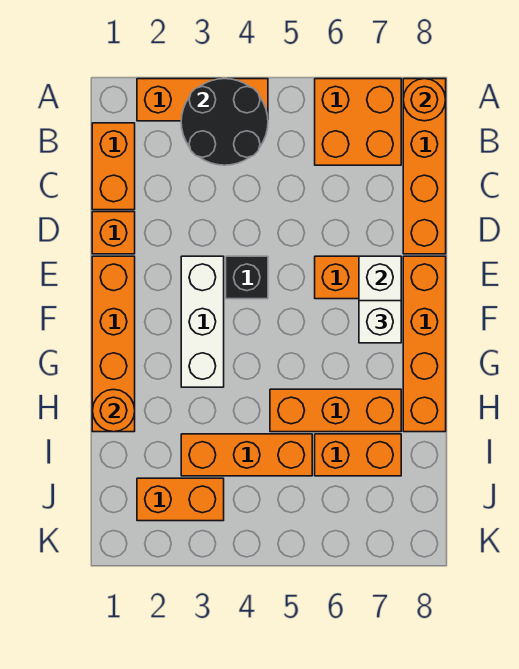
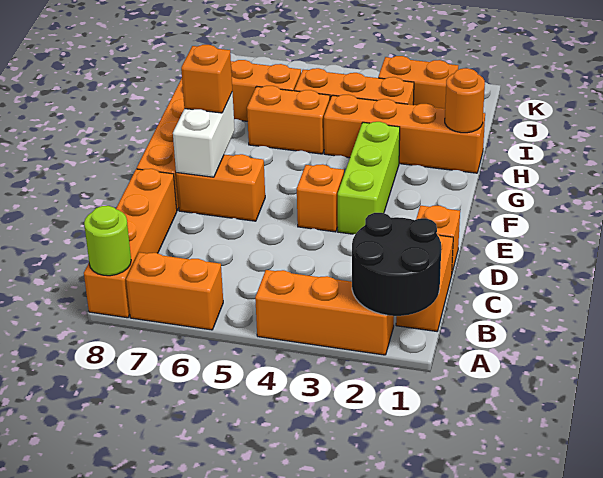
black 2x2 round brick [181,79,268,165] -> black 2x2 round brick moved to [352,213,441,316]
orange 2x2 brick [315,79,401,165] -> orange 1x2 brick [126,252,223,330]
orange 1x1 round brick [403,79,446,121] -> lime 1x1 round brick [84,206,131,276]
orange 1x4 brick [92,256,135,432] -> orange 1x4 brick turned to [324,94,485,173]
white 1x3 brick [181,256,224,387] -> lime 1x3 brick [338,122,400,234]
black 1x1 brick [226,256,268,299] -> orange 1x1 brick [297,164,344,232]
white 1x1 brick [359,301,401,343] -> orange 1x1 brick [181,45,232,113]
orange 1x3 brick [270,389,401,432] -> orange 1x2 brick [247,86,330,154]

